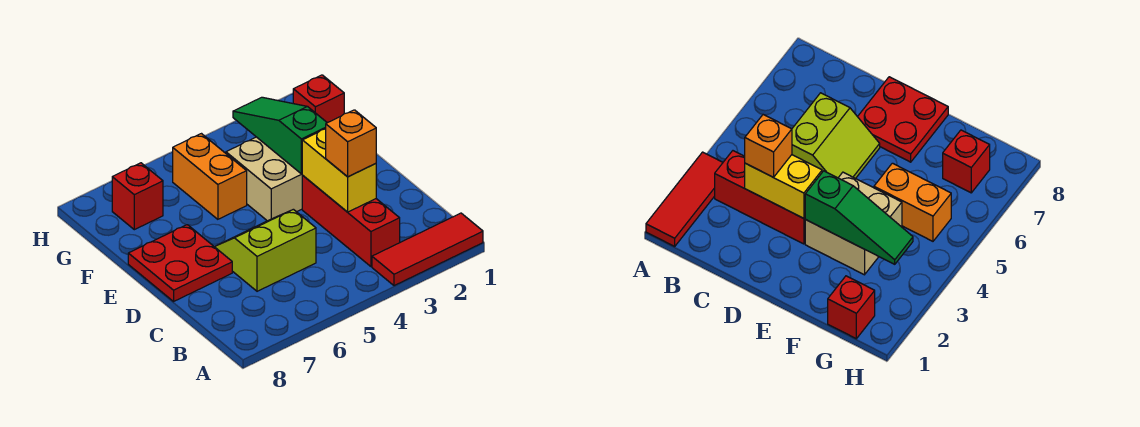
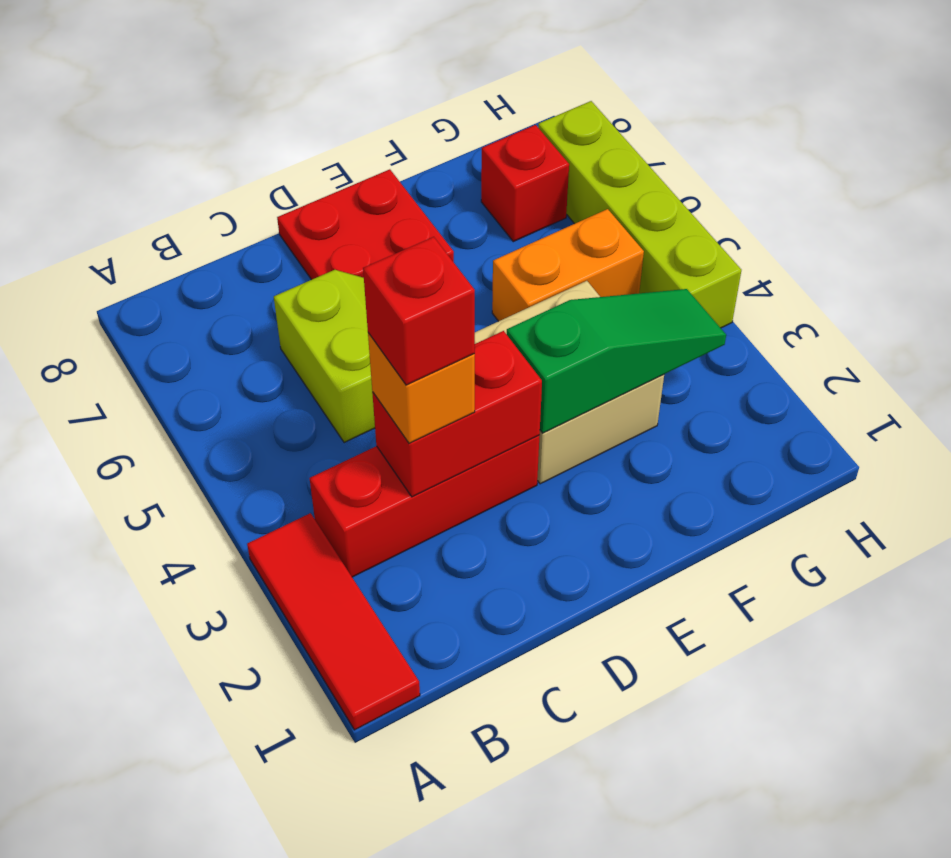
yellow 1x2 brick [302,129,376,212] -> red 1x2 brick [372,331,542,497]
red 1x1 brick [293,75,344,123] -> red 1x1 brick moved to [363,237,475,385]
none -> lime 1x4 brick [538,101,741,328]

